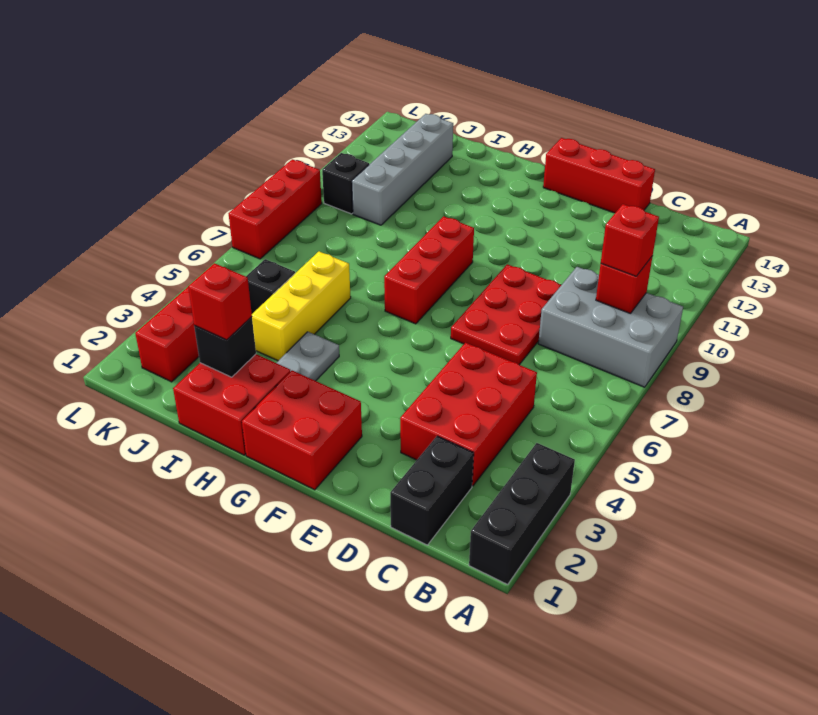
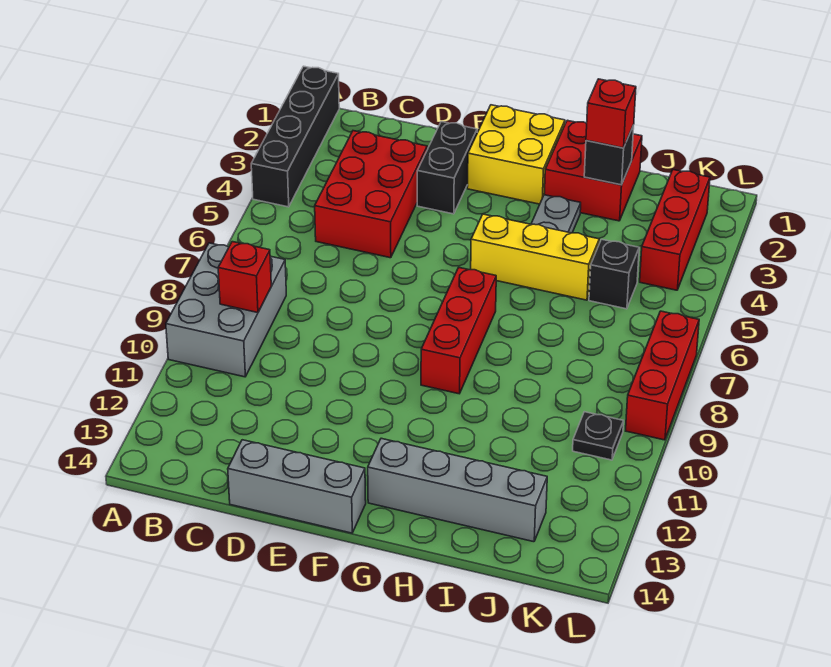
black 1x3 brick [469,443,575,584] -> black 1x4 brick [251,66,339,207]
grey 2x3 brick [538,267,683,387] -> grey 2x3 brick turned to [166,243,286,377]
red 1x1 brick [601,204,659,276] -> none
black 1x2 brick [390,436,474,545] -> black 1x2 brick moved to [417,122,477,214]
red 2x3 plate [451,264,561,365] -> none
red 1x3 brick [543,138,655,213] -> grey 1x3 brick [228,440,366,533]
red 2x2 brick [242,371,362,490] -> yellow 2x2 brick [467,105,565,204]
yellow 1x3 brick [252,251,351,361] -> yellow 1x3 brick turned to [471,214,599,300]
grey 1x4 brick [352,114,453,225] -> grey 1x4 brick turned to [368,438,547,542]
black 1x1 brick [322,153,369,214] -> black 1x1 plate [573,412,624,460]

